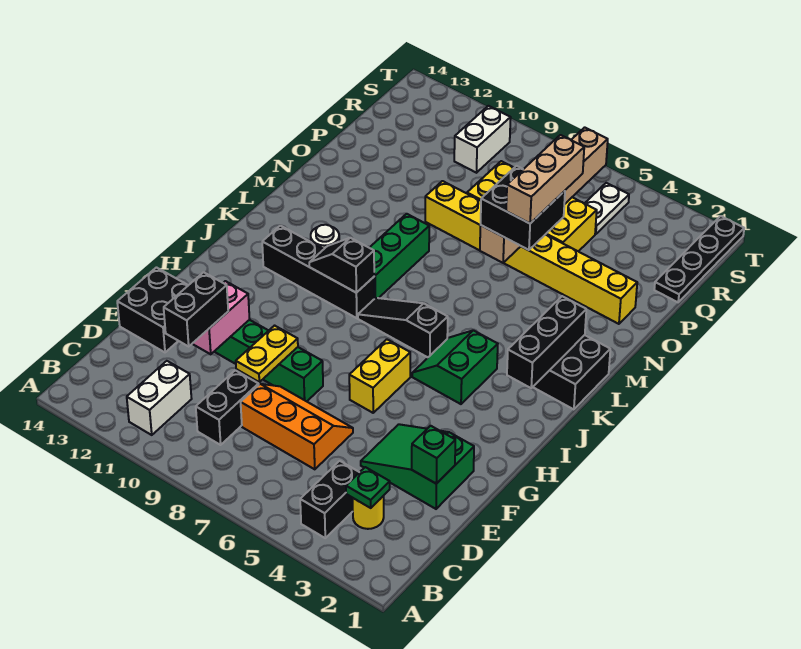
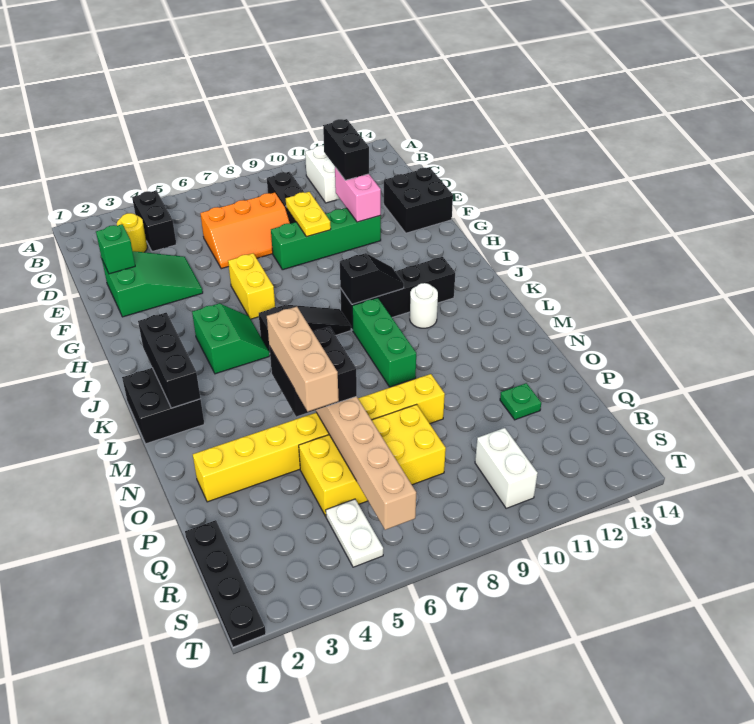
green 1x1 plate [346,467,390,508] -> green 1x1 plate moved to [500,383,541,420]

